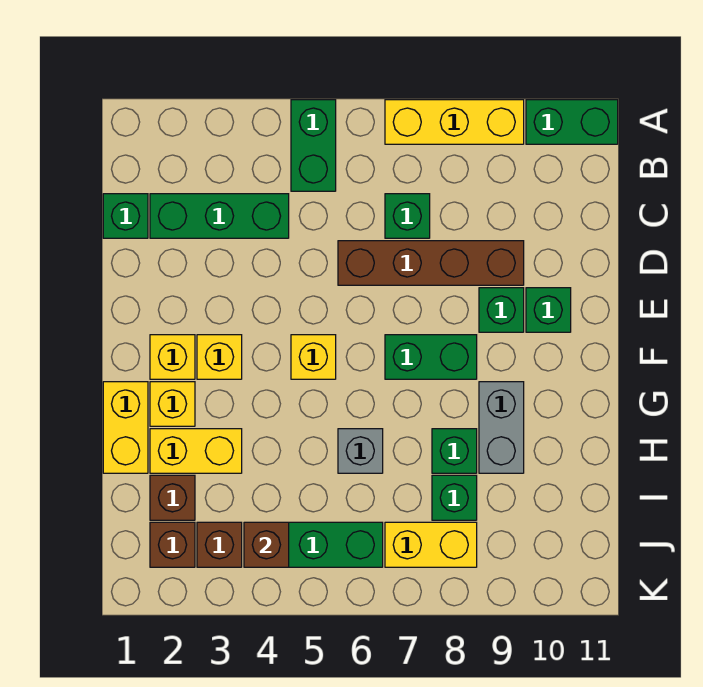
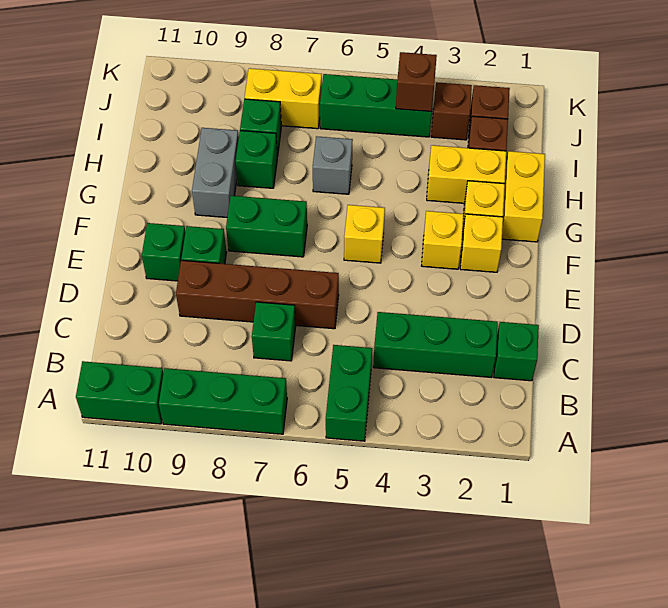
yellow 1x3 brick [385,100,524,144] -> green 1x3 brick [159,368,287,434]

